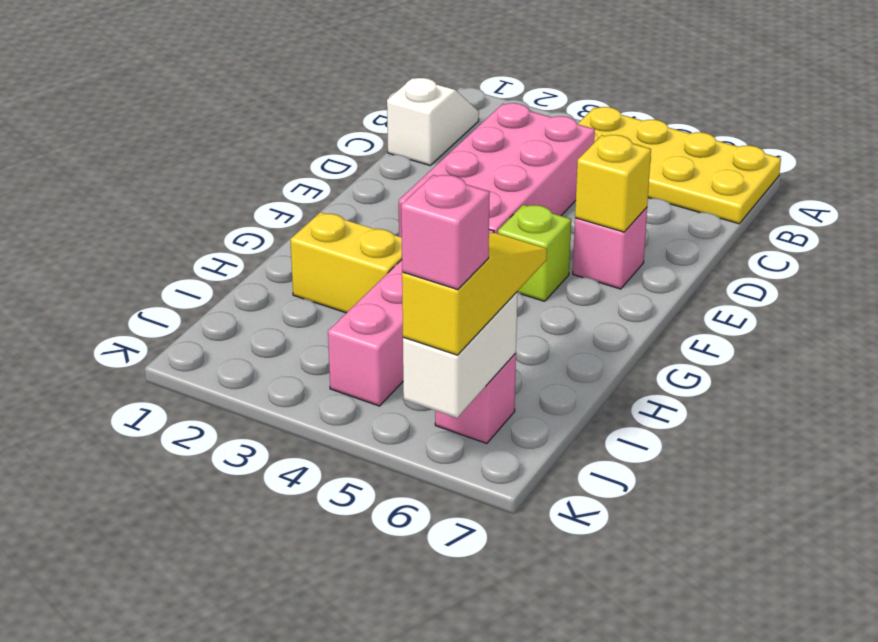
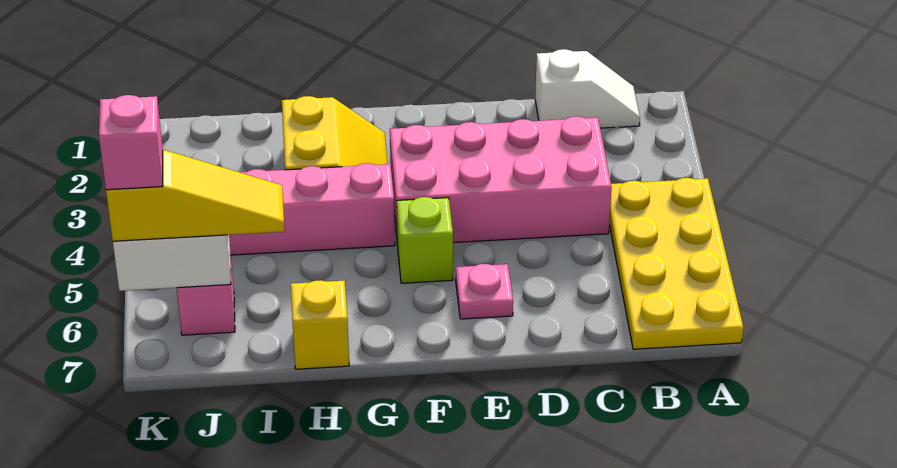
pink 1x1 brick [573,208,647,289] -> pink 1x1 plate [456,264,513,319]
yellow 1x1 brick [575,135,651,232] -> yellow 1x1 brick moved to [291,280,349,369]

